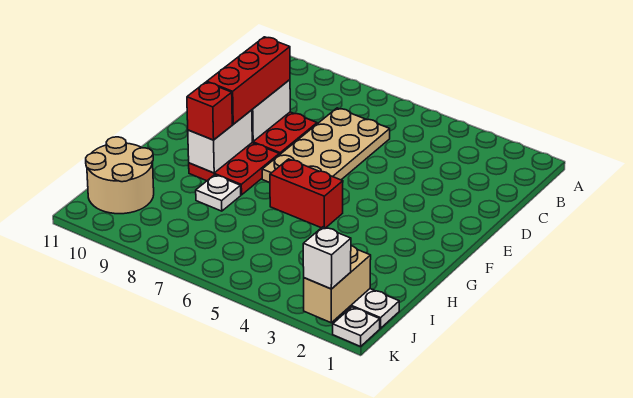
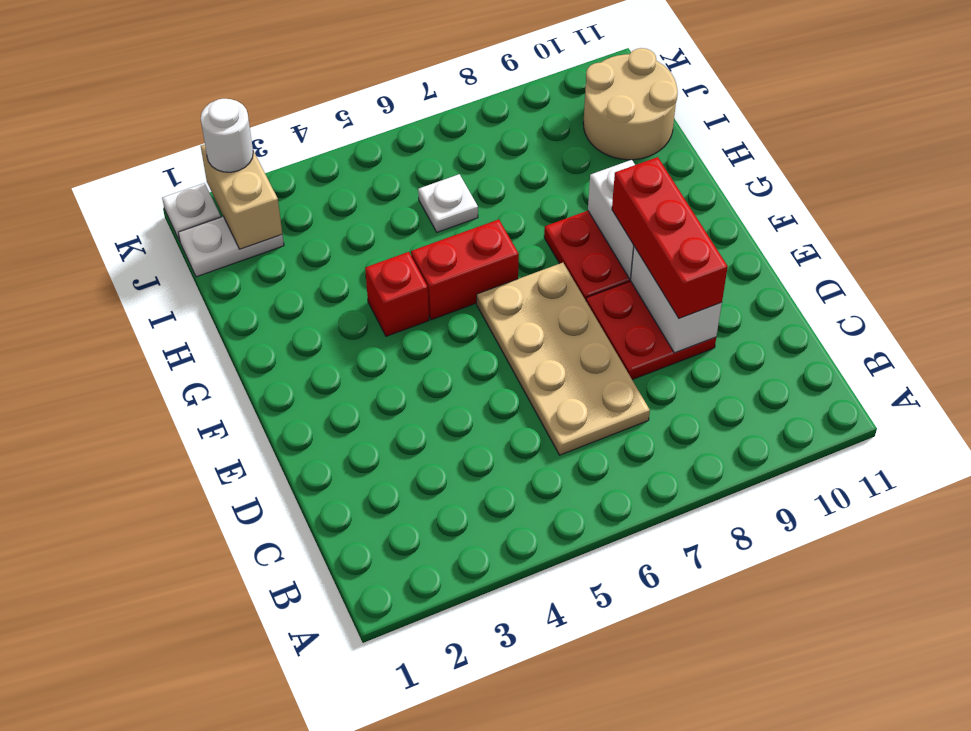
red 1x1 brick [187,82,232,140] -> red 1x1 brick moved to [365,252,429,336]
white 1x1 plate [196,175,241,211] -> white 1x1 plate moved to [418,174,478,232]
white 1x1 brick [303,227,351,289] -> white 1x1 round brick [201,99,253,172]

